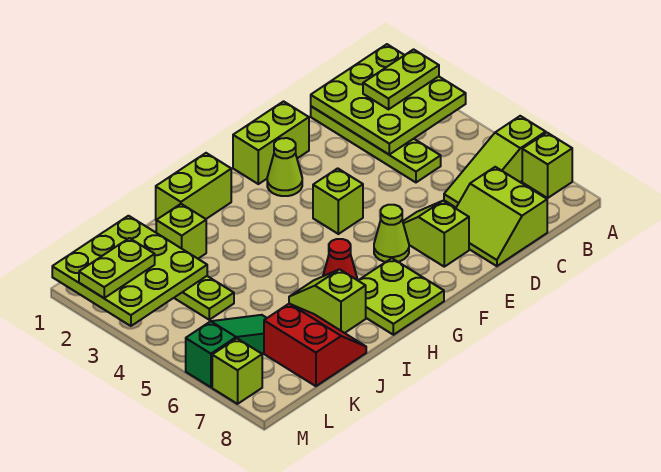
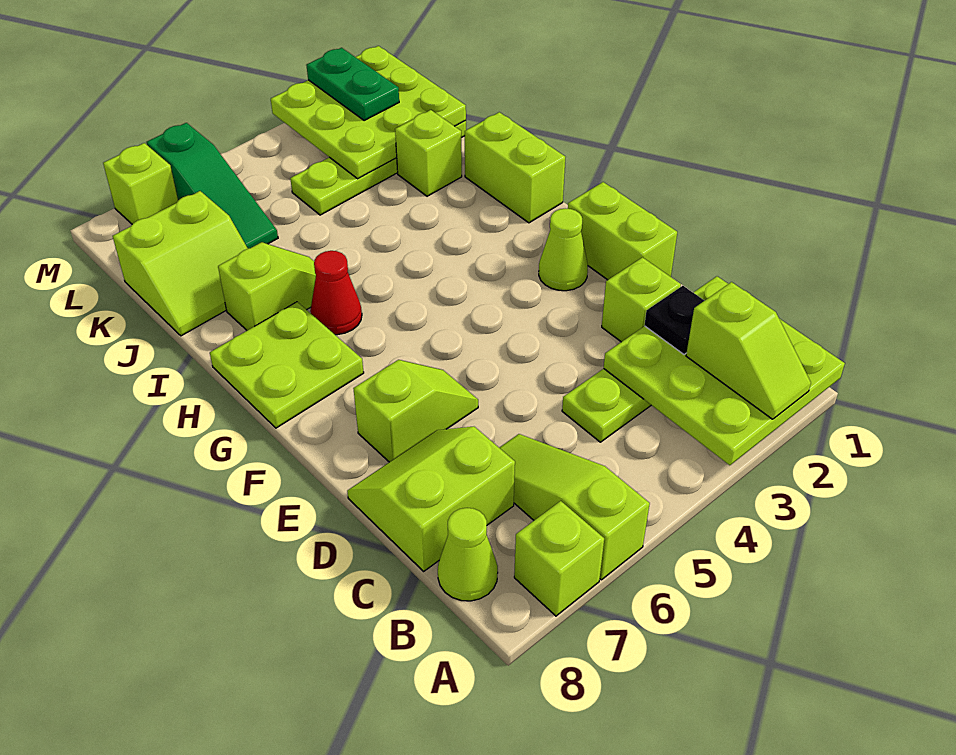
lime 1x2 plate [363,49,439,109] -> lime 1x2 slope [686,282,811,419]
none -> black 1x1 plate [644,286,704,354]
lime 1x1 brick [313,168,363,234] -> lime 1x1 brick moved to [602,257,681,342]
lime 1x1 cone [374,205,409,262] -> lime 1x1 cone moved to [438,508,498,601]
red 2x2 slope [264,304,366,386] -> lime 2x2 slope [113,191,248,336]
lime 1x2 plate [79,238,155,298] -> green 1x2 plate [306,48,399,121]

